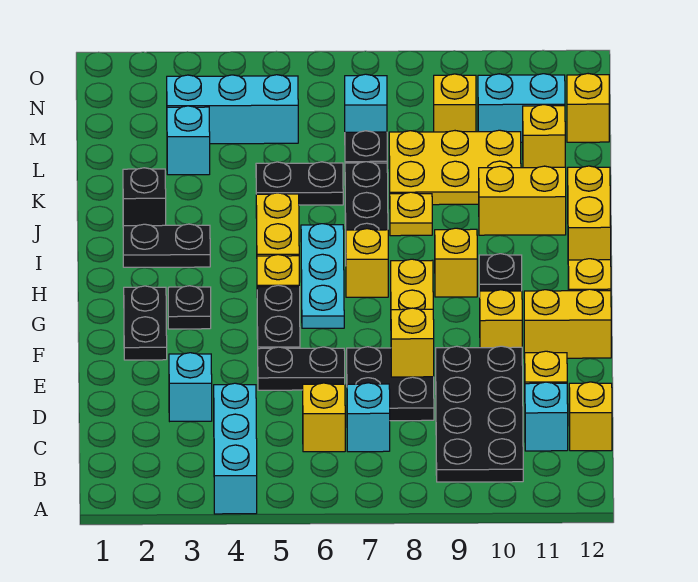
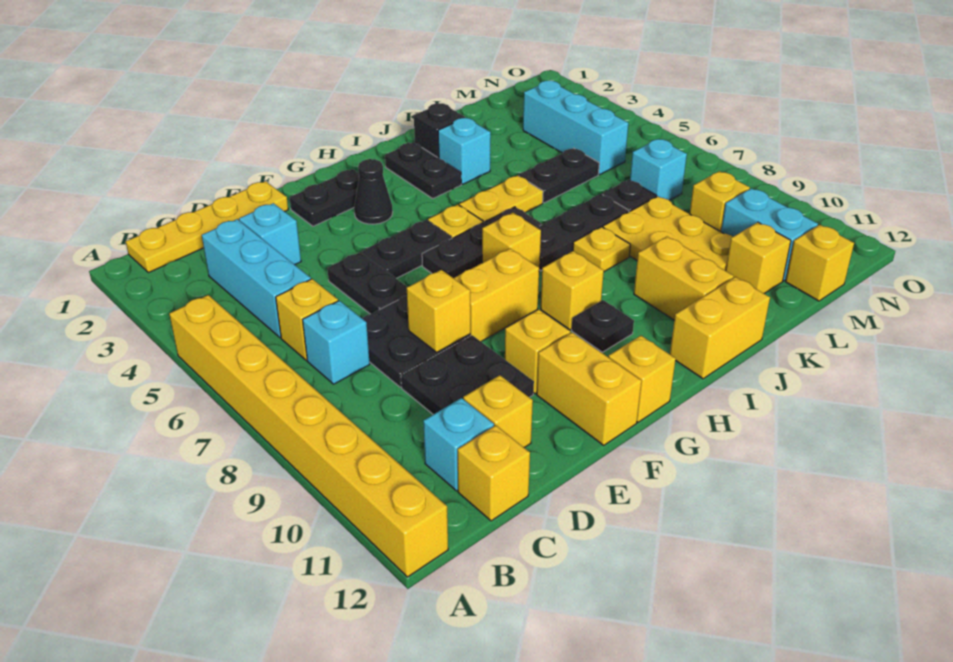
cyan 1x3 brick [214,383,257,514] -> cyan 1x3 brick turned to [202,219,311,338]
none -> yellow 1x8 brick [169,295,448,577]
none -> yellow 1x4 plate [126,181,288,273]
black 2x4 plate [436,346,523,482] -> black 2x2 plate [401,335,534,414]
black 1x1 plate [168,286,211,329] -> black 1x1 cone [354,159,393,224]
cyan 1x3 plate [301,224,344,328] -> black 1x3 plate [422,207,542,278]
black 1x2 plate [256,162,343,205] -> black 1x2 plate turned to [519,148,599,203]
cyan 1x1 brick [167,106,210,175] -> cyan 1x1 brick moved to [438,118,491,184]

